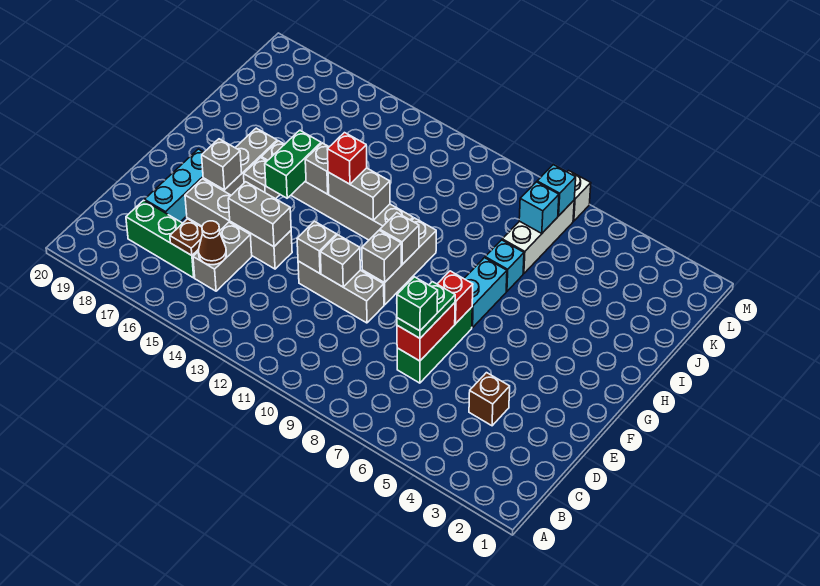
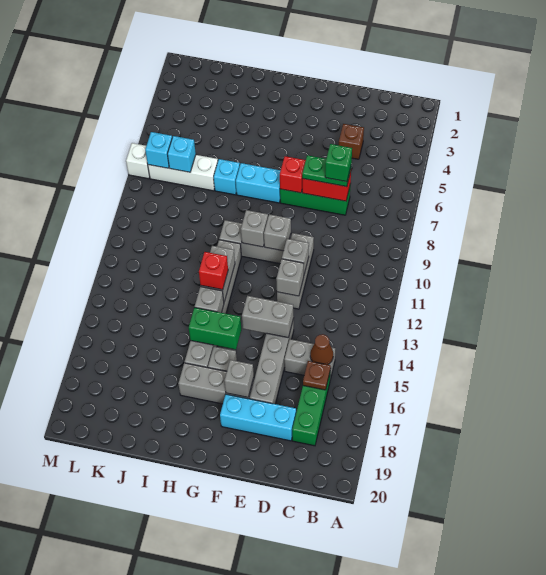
grey 1x2 brick [228,182,291,247] -> grey 1x2 brick turned to [242,296,294,338]

